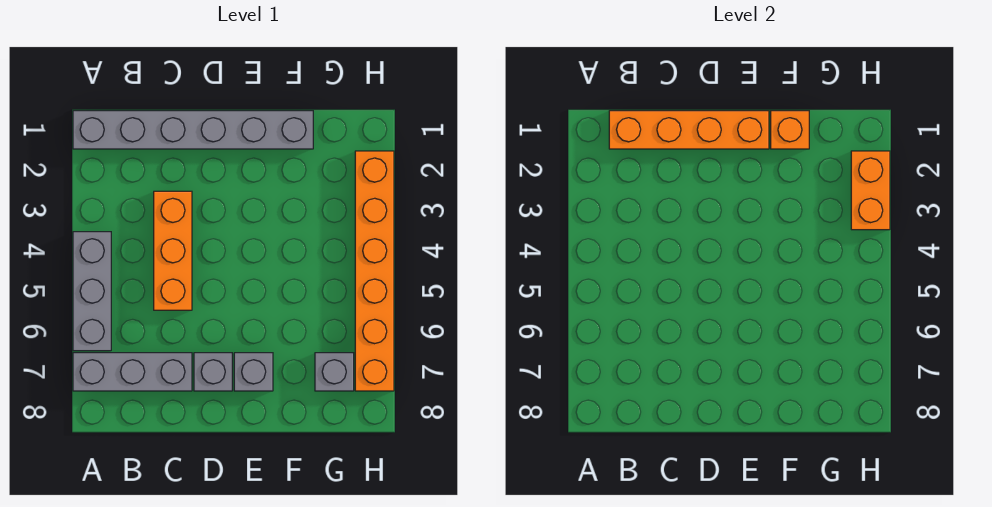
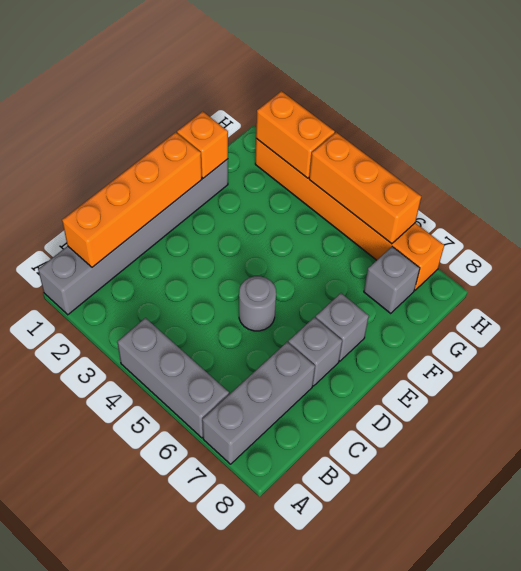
orange 1x3 brick [154,191,192,310] -> orange 1x3 brick moved to [309,132,421,244]
none -> grey 1x1 round brick [239,276,276,331]

